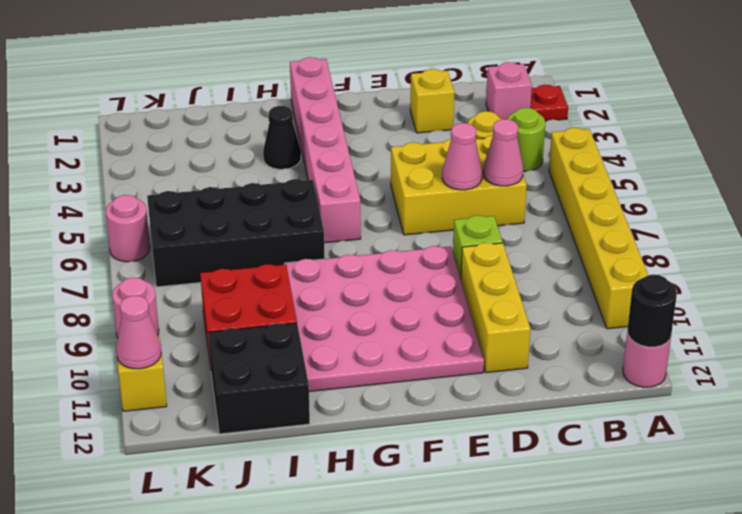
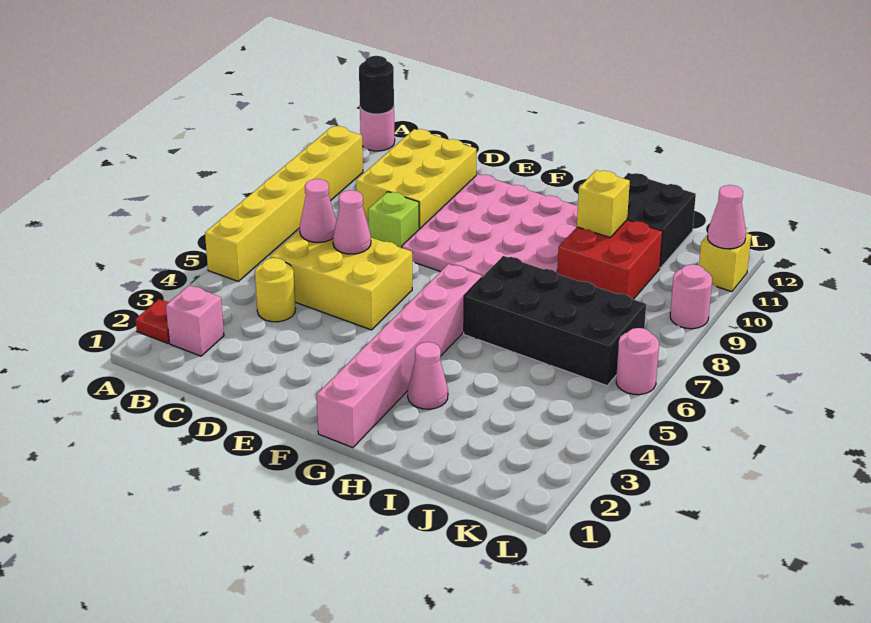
lime 1x1 round brick [508,108,546,171] -> none
yellow 1x1 brick [410,69,454,133] -> yellow 1x1 brick moved to [577,170,630,237]
yellow 1x3 brick [461,243,530,373] -> yellow 2x3 brick [356,129,476,229]
black 1x1 cone [263,106,301,169] -> pink 1x1 cone [408,342,448,409]

